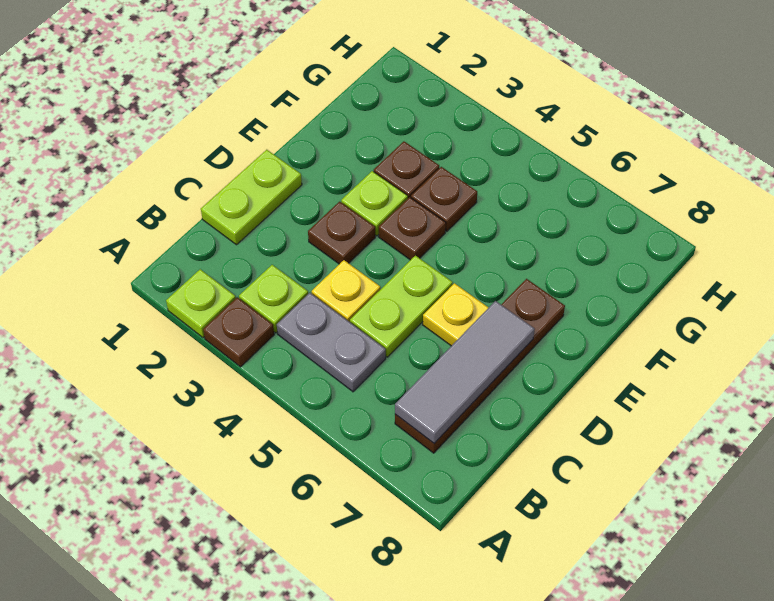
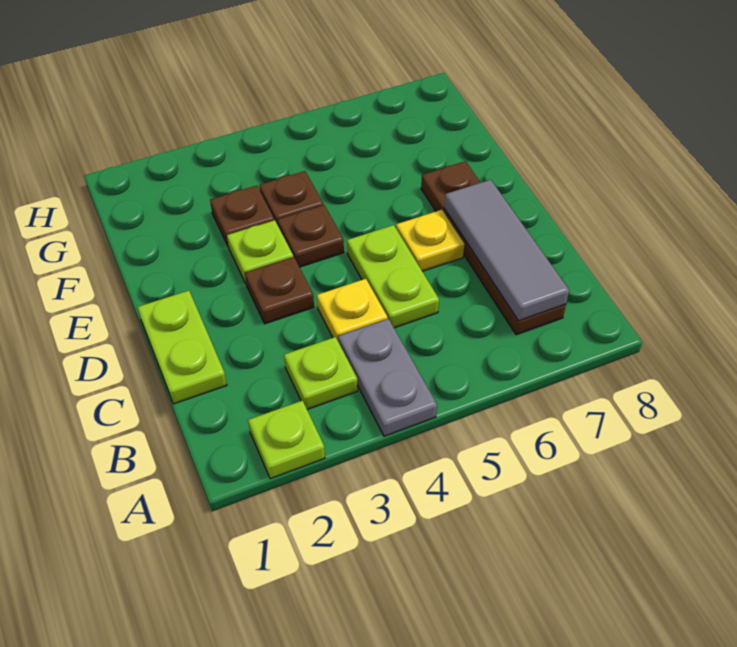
brown 1x1 plate [203,297,274,367] -> none
grey 1x2 plate [277,293,386,392] -> grey 1x2 plate turned to [338,319,437,436]

